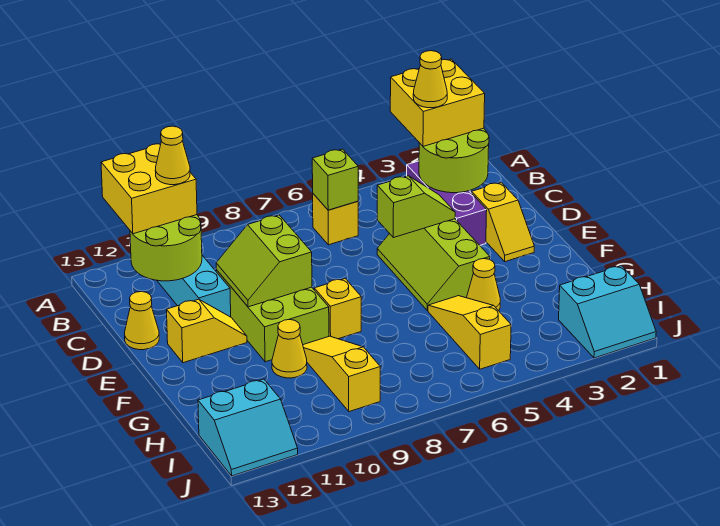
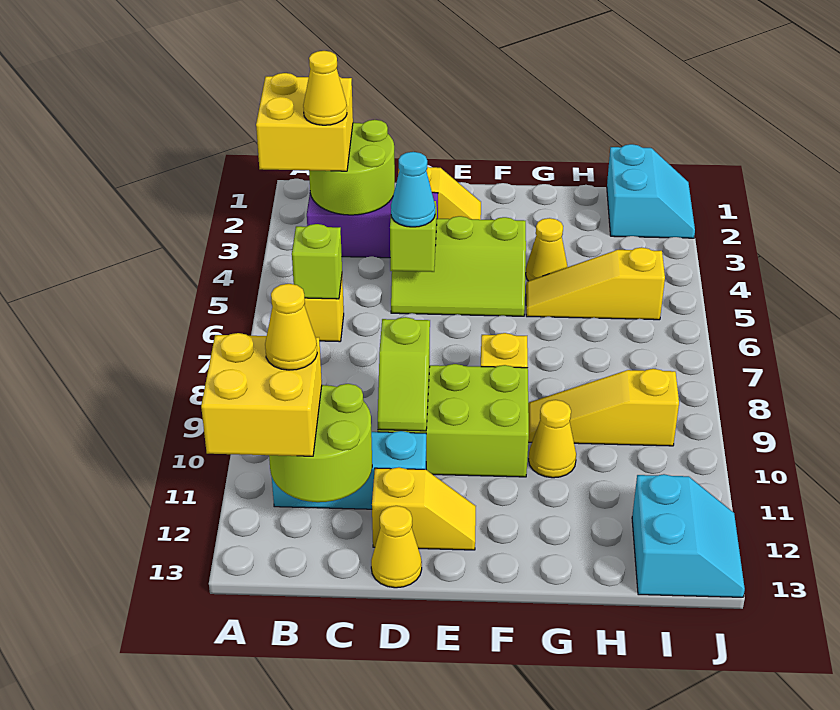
none -> cyan 1x1 cone [391,152,435,227]
lime 2x2 slope [216,215,312,307] -> lime 1x2 slope [378,317,430,431]
yellow 1x2 slope [167,299,247,363] -> yellow 1x2 slope turned to [372,467,476,550]

